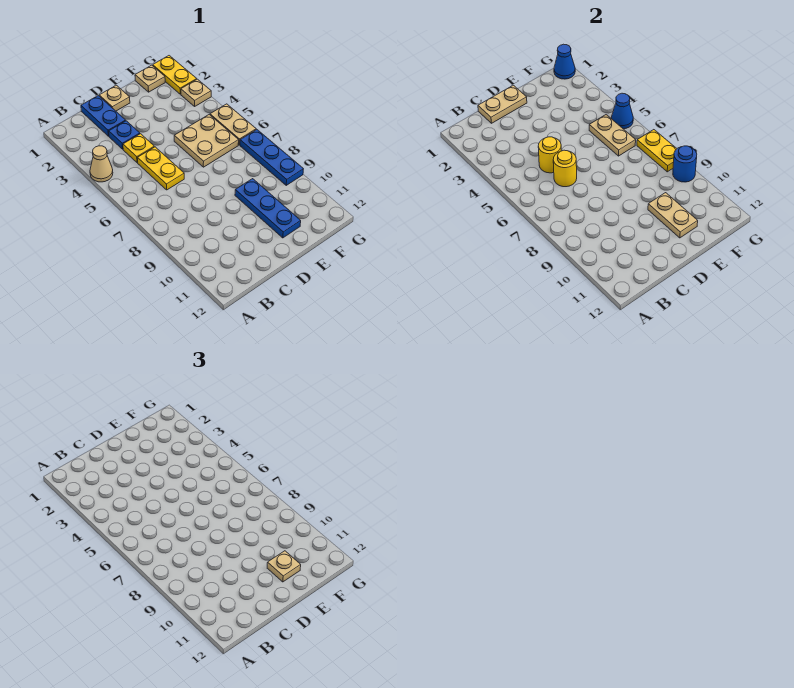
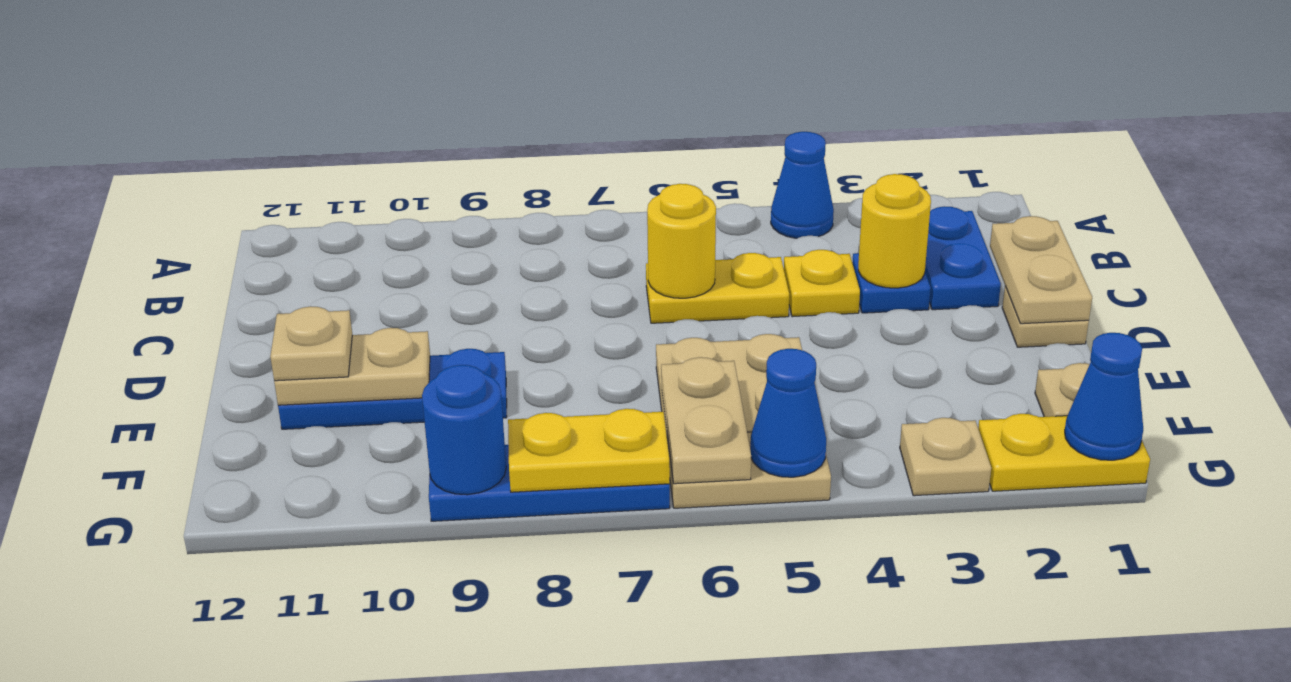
tan 1x1 cone [90,146,113,182] -> blue 1x1 cone [771,132,834,239]
blue 1x2 plate [81,96,126,136] -> blue 1x2 plate turned to [925,206,1001,310]
yellow 1x1 round brick [538,137,561,173] -> yellow 1x1 round brick moved to [858,174,931,288]
tan 1x2 plate [589,115,636,156] -> tan 1x2 plate turned to [661,357,751,484]

